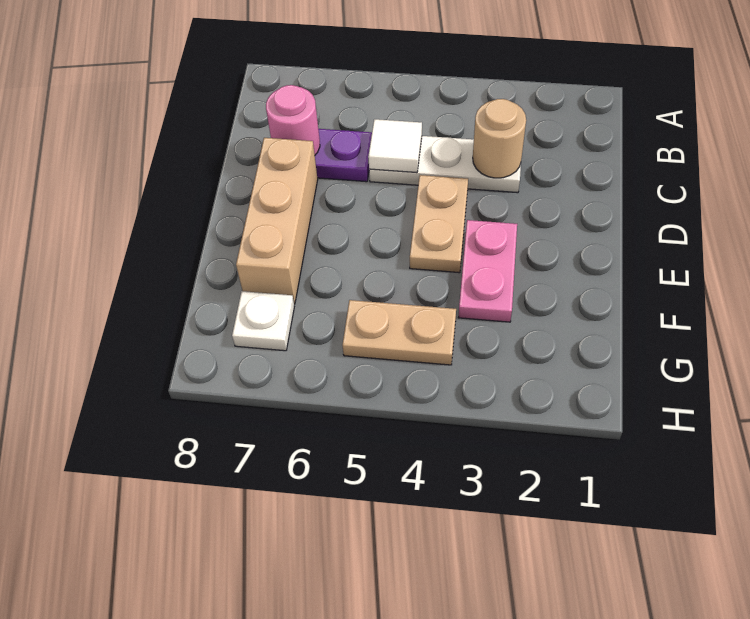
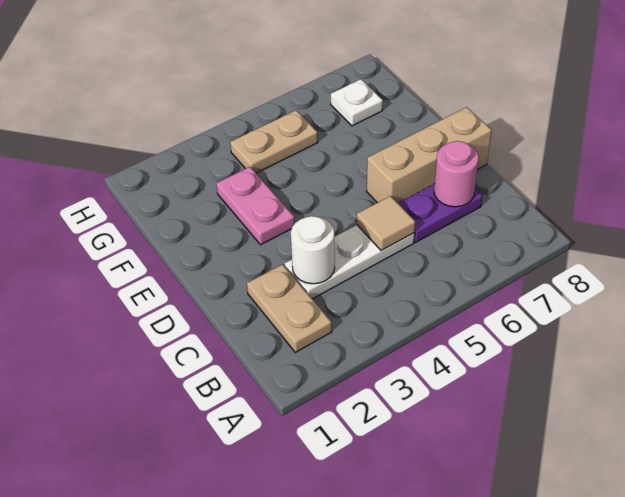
tan 1x1 round brick [473,99,526,178] -> white 1x1 round brick [291,216,335,284]
white 1x1 tile [368,119,422,173] -> tan 1x1 tile [357,196,415,251]
tan 1x2 plate [410,175,468,273] -> tan 1x2 plate moved to [247,264,332,352]
tan 1x3 brick [236,138,318,304] -> tan 1x3 brick turned to [367,107,492,203]

